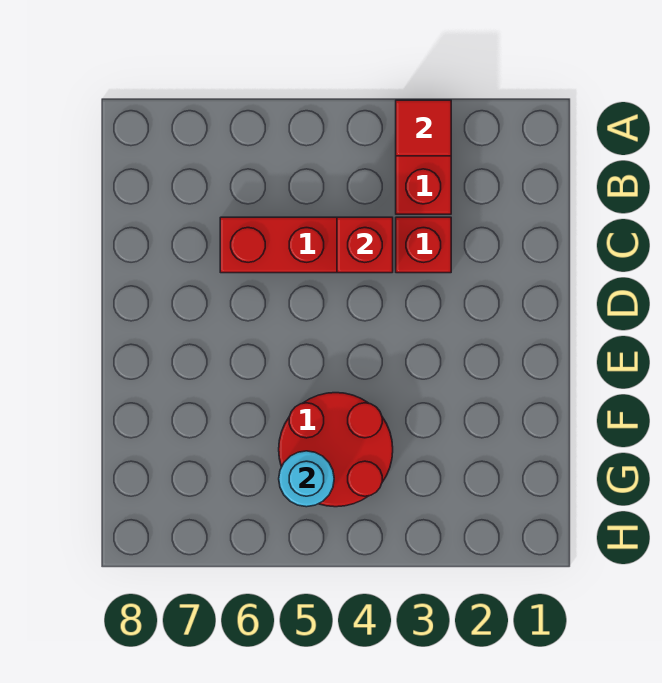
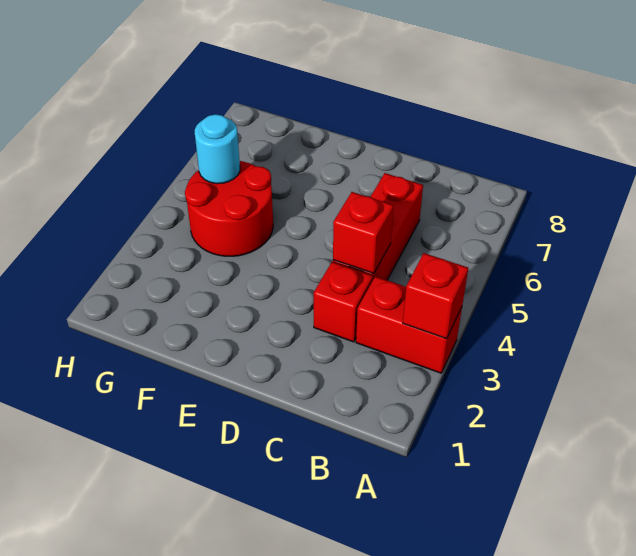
red 1x1 tile [396,100,451,156] -> red 1x1 brick [403,253,468,339]

